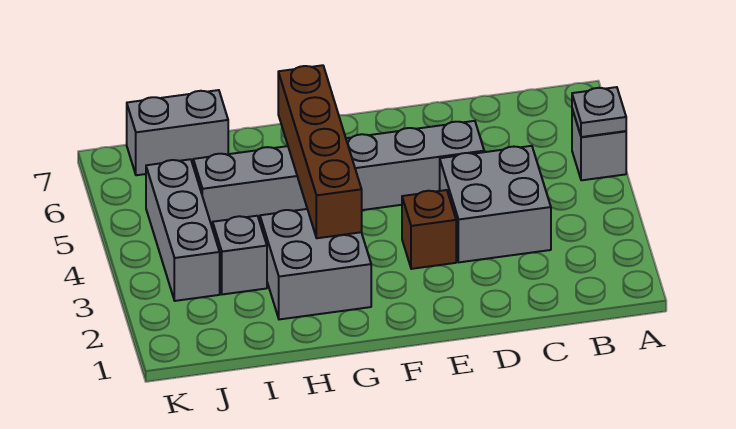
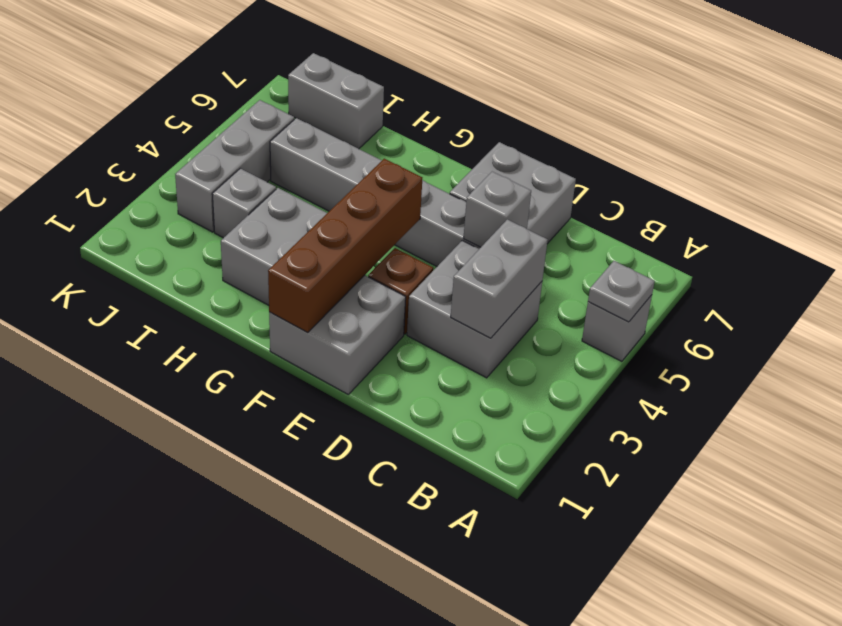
none -> grey 1x2 brick [451,220,548,338]
none -> grey 1x1 brick [463,172,531,247]
none -> grey 2x2 brick [450,142,576,244]
none -> grey 2x2 brick [269,275,406,394]
brown 1x4 brick [278,65,362,238] -> brown 1x4 brick moved to [268,159,422,332]

